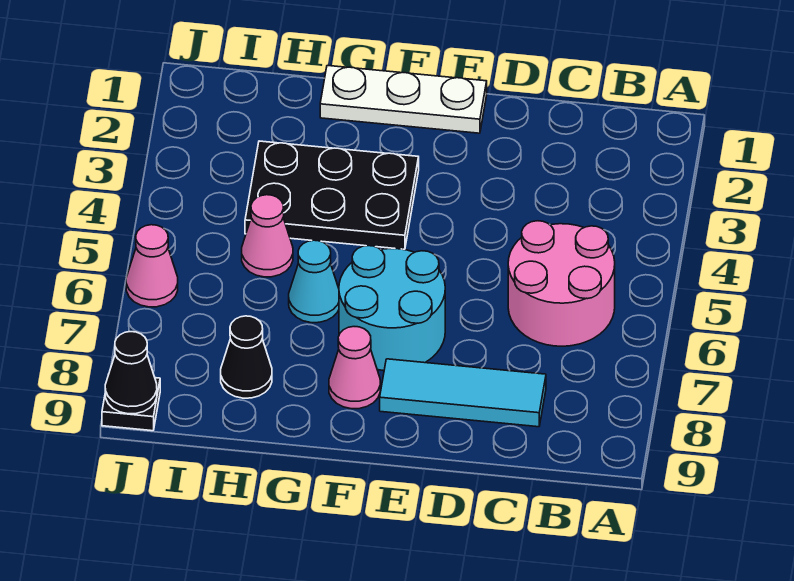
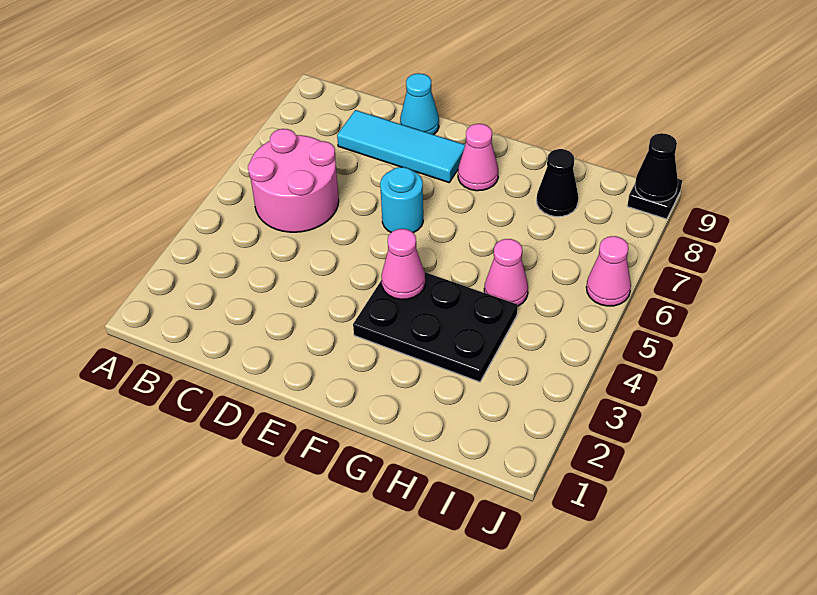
white 1x3 plate [320,66,487,133] -> none
cyan 2x2 round brick [339,246,445,371] -> cyan 1x1 round brick [380,167,423,233]
none -> pink 1x1 cone [382,229,425,299]
cyan 1x1 cone [289,240,339,323] -> cyan 1x1 cone moved to [400,73,439,135]

